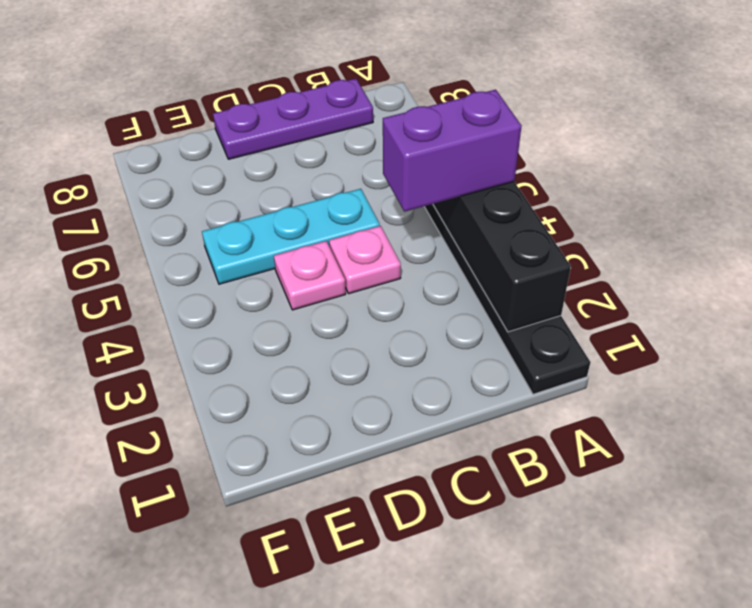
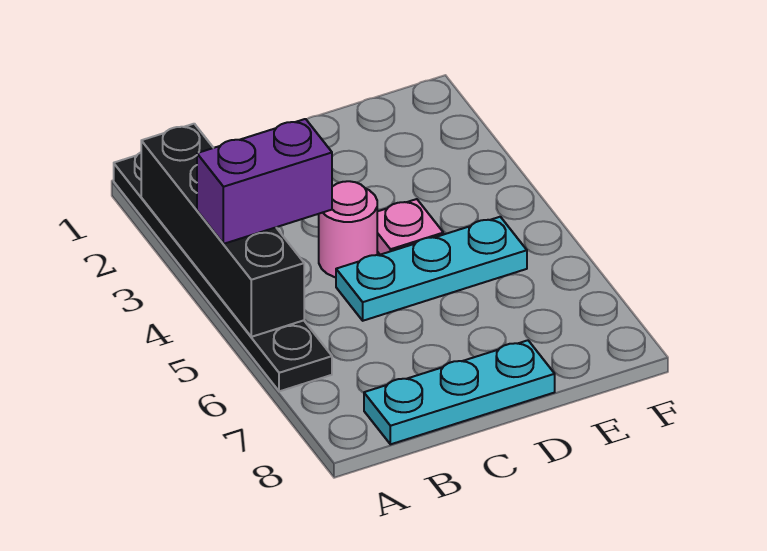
purple 1x3 plate [213,79,373,159] -> cyan 1x3 plate [364,340,555,444]
pink 1x1 plate [329,226,401,294] -> pink 1x1 round brick [319,181,377,277]

